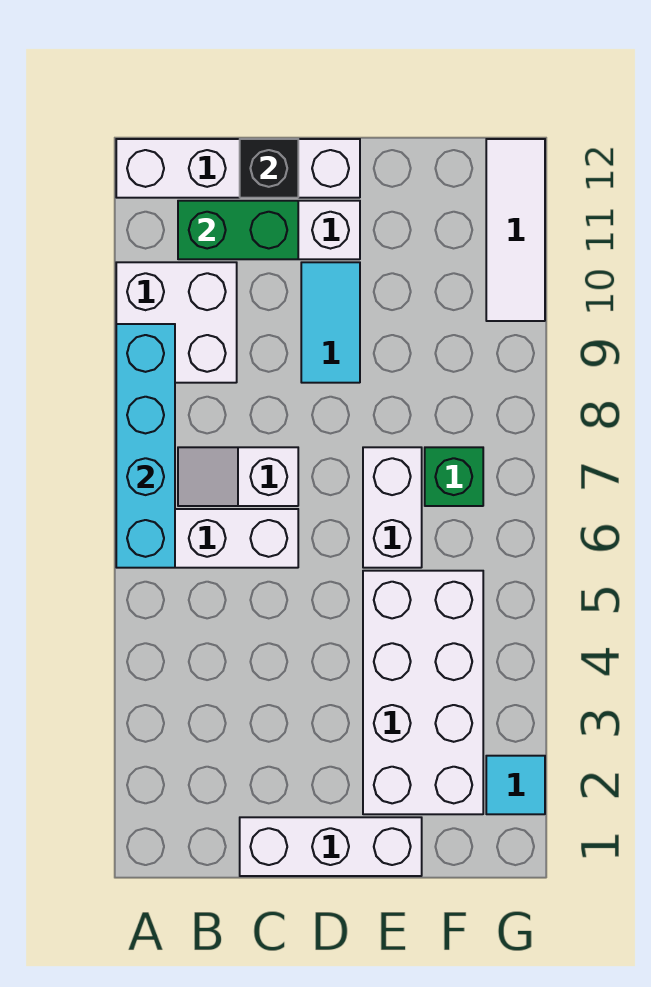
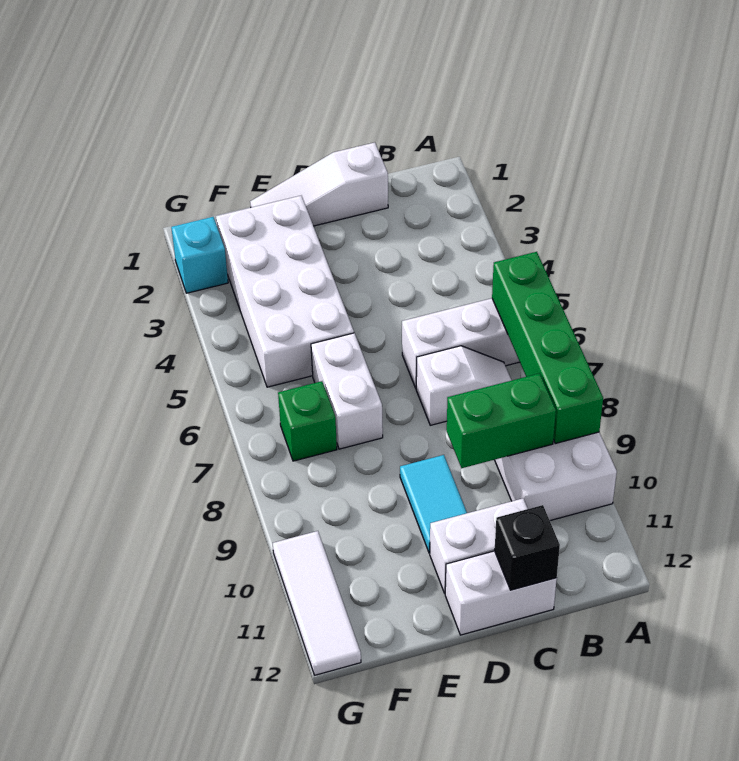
cyan 1x4 brick [116,324,175,568] -> green 1x4 brick [492,252,603,443]
white 1x4 brick [116,139,360,198] -> white 1x2 brick [445,551,557,635]
green 1x2 brick [178,201,298,259] -> green 1x2 brick moved to [447,373,556,468]
white 1x3 brick [240,817,422,876] -> white 1x3 slope [250,142,388,226]
cyan 1x1 tile [486,756,545,814] -> cyan 1x1 brick [171,217,228,293]

